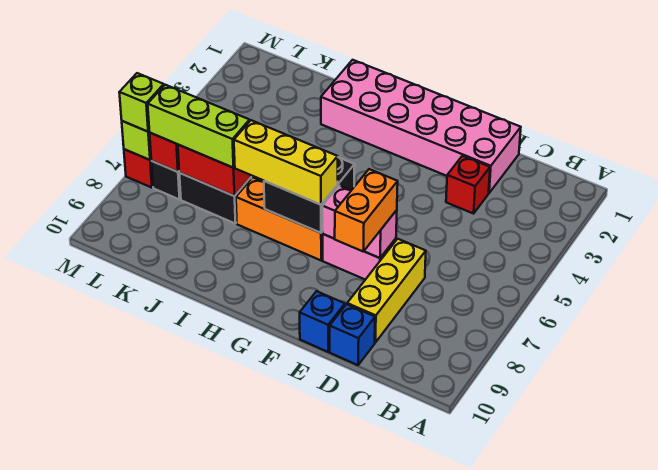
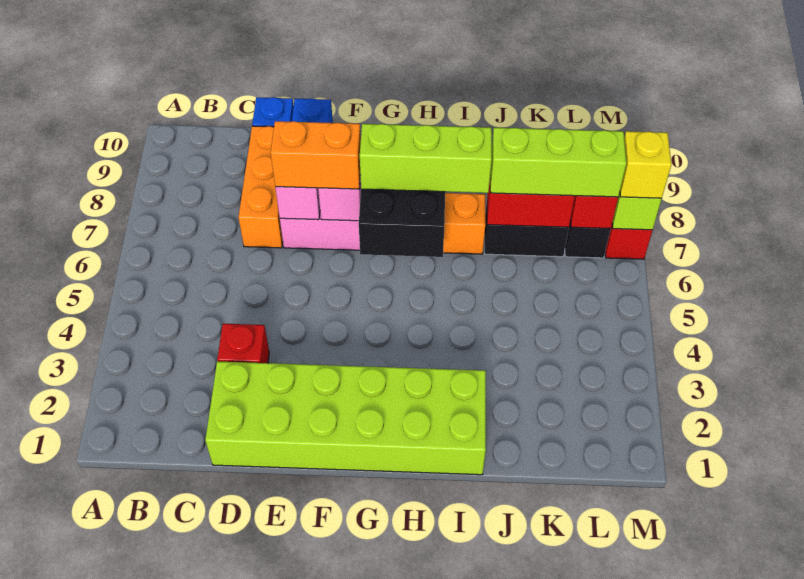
pink 2x6 brick [321,60,521,193] -> lime 2x6 brick [205,361,486,475]
yellow 1x3 brick [347,239,426,342] -> orange 1x3 brick [238,126,283,248]
orange 1x2 brick [335,169,398,252] -> orange 1x2 brick turned to [271,121,361,189]
yellow 1x3 brick [234,120,338,205] -> lime 1x3 brick [360,124,492,193]
lime 1x1 brick [119,73,164,132] -> yellow 1x1 brick [620,131,672,199]

